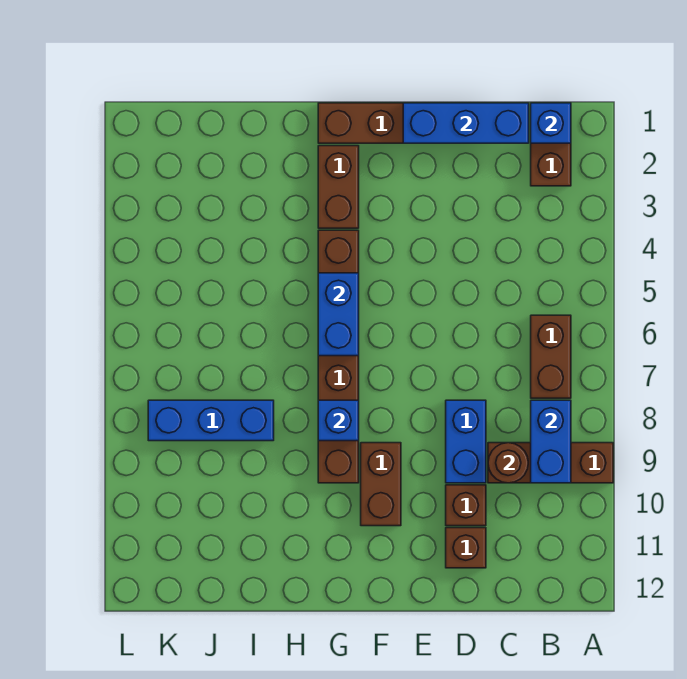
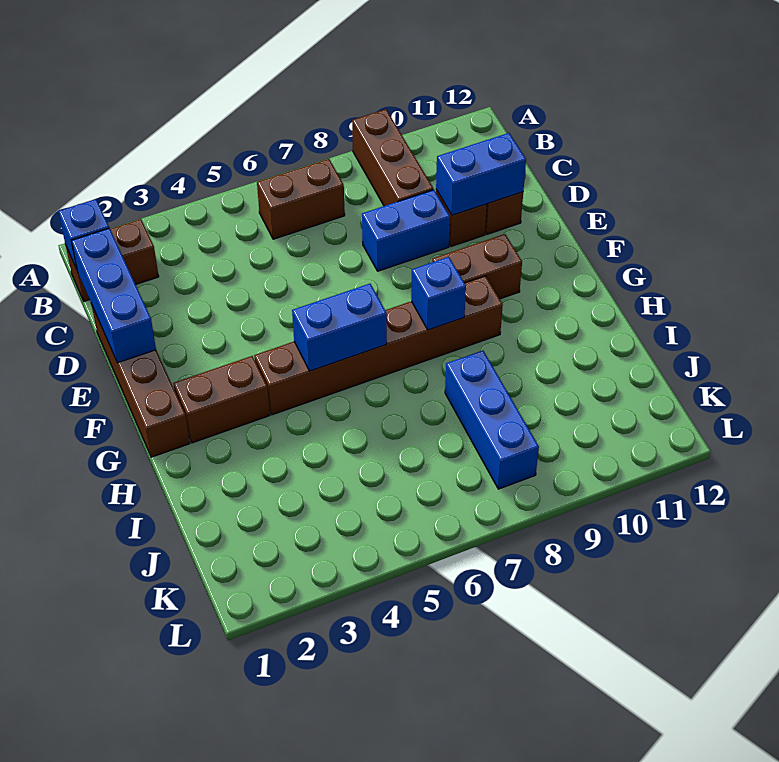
blue 1x2 brick [531,400,571,483] -> blue 1x2 brick moved to [436,133,526,215]
brown 1x1 round brick [488,443,528,483] -> none

